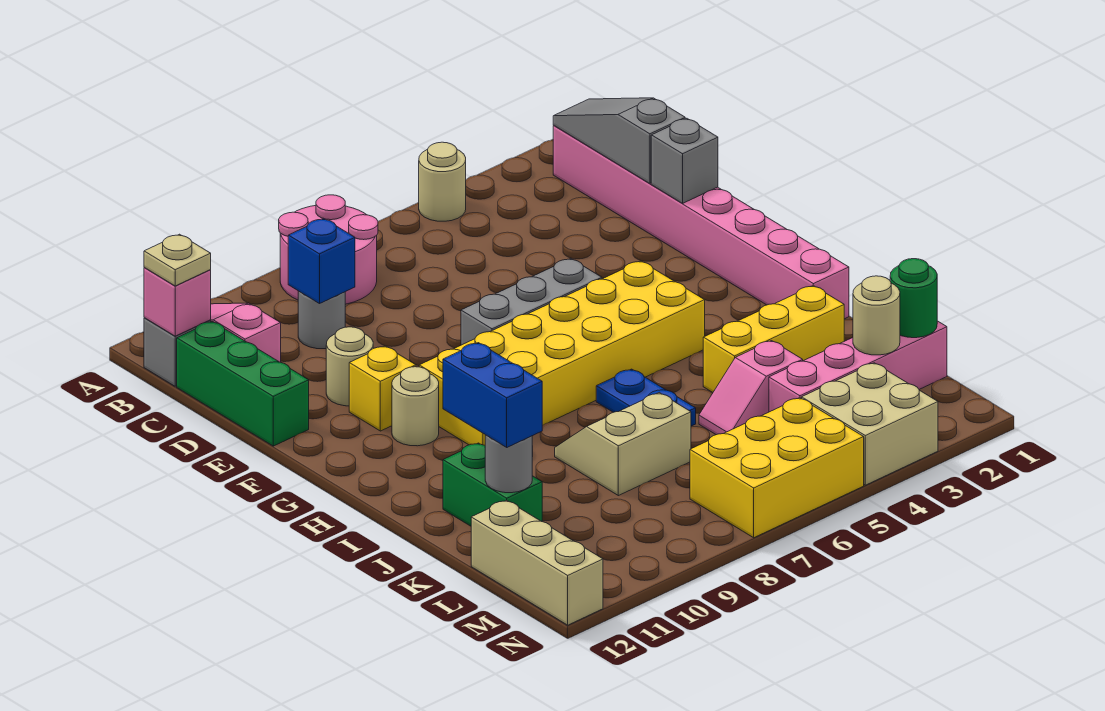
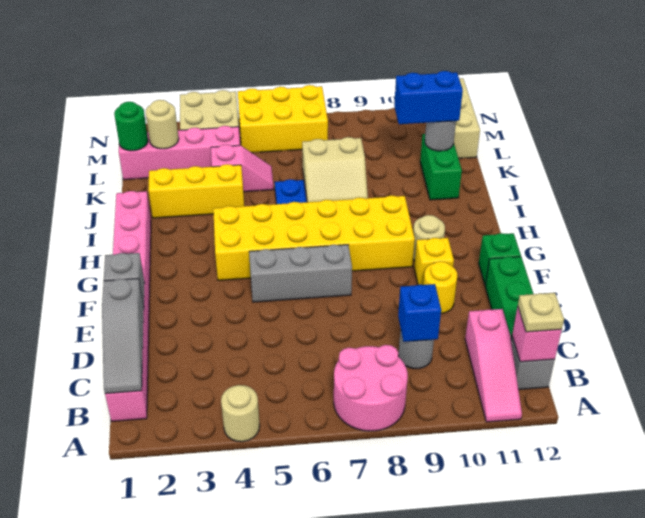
tan 1x1 round brick [326,327,373,406] -> yellow 1x1 round brick [423,261,457,314]
none -> green 1x1 brick [479,233,521,285]
blue 1x2 brick [443,343,542,447] -> blue 1x2 brick turned to [394,71,463,124]

